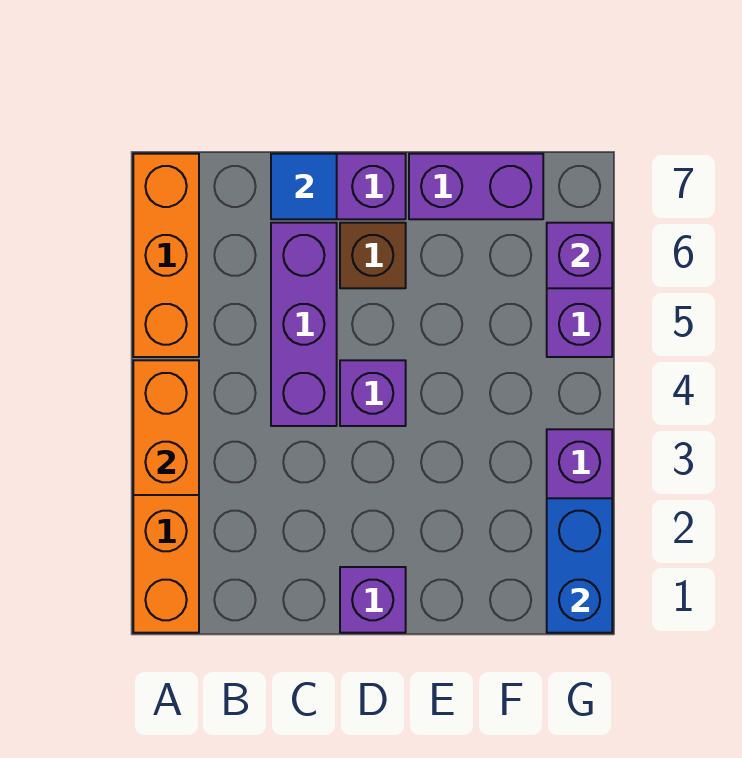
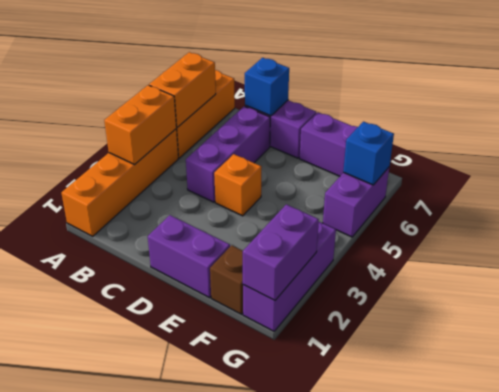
none -> orange 1x2 brick [149,52,216,127]
blue 1x1 tile [271,154,337,219] -> blue 1x1 brick [245,58,289,116]
purple 1x1 brick [340,567,406,633] -> purple 1x2 brick [148,215,230,298]
purple 1x1 brick [340,360,406,426] -> orange 1x1 brick [214,154,261,216]
brown 1x1 brick [340,223,406,288] -> brown 1x1 brick moved to [210,245,243,314]
blue 1x2 brick [547,498,612,633] -> purple 1x2 brick [243,204,319,300]
purple 1x1 brick [547,223,612,288] -> blue 1x1 brick [343,122,394,185]

